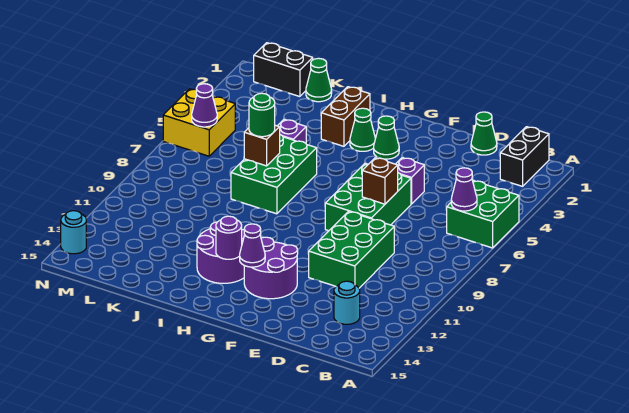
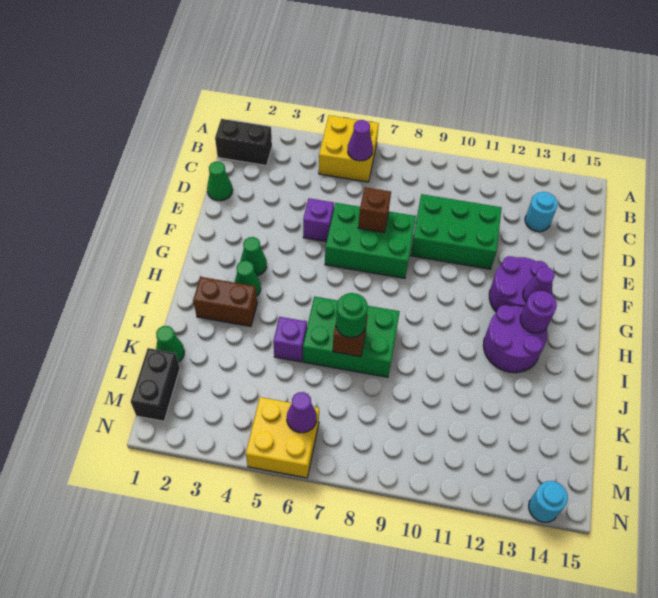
green 2x2 brick [447,181,519,248] -> yellow 2x2 brick [319,115,379,182]

